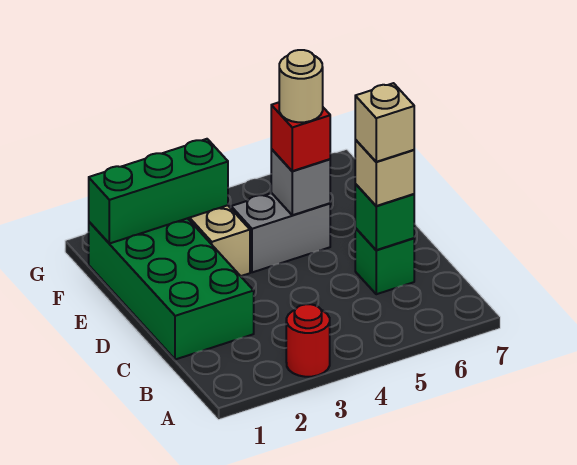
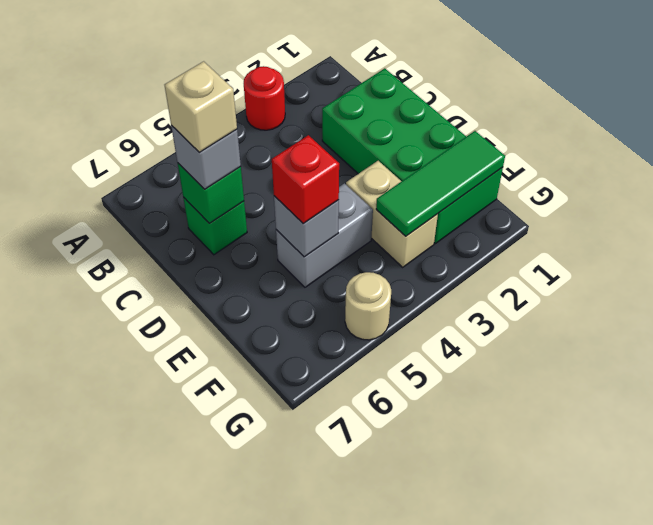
tan 1x1 brick [355,140,414,206] -> grey 1x1 brick [171,126,241,189]
tan 1x1 round brick [279,50,323,122] -> tan 1x1 round brick moved to [345,272,391,340]
green 1x3 brick [89,139,228,244] -> green 1x3 tile [376,131,505,236]

